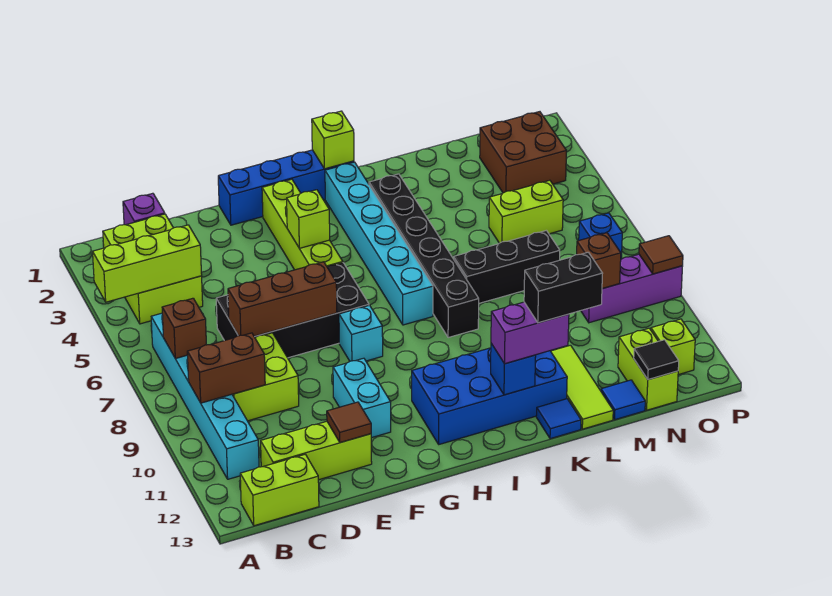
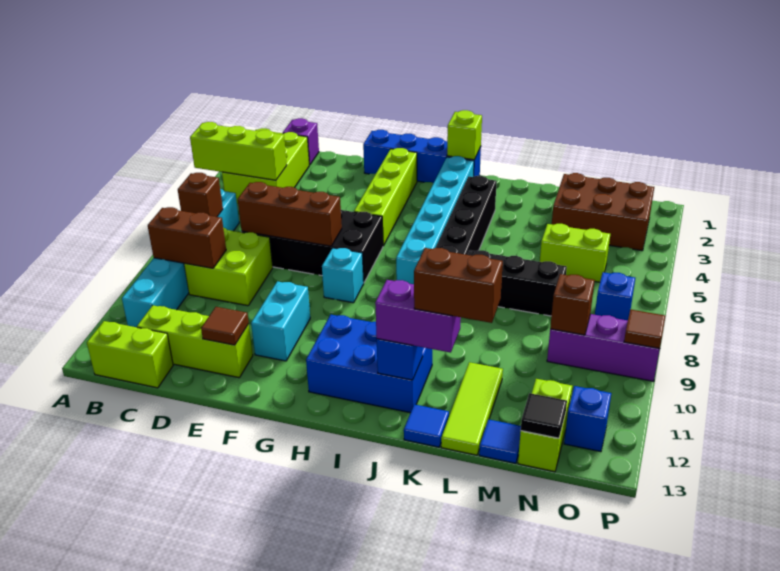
lime 1x1 brick [287,190,330,248] -> none
blue 2x4 brick [412,348,567,444] -> blue 2x3 brick [306,315,432,413]
black 1x2 brick [524,252,603,323] -> brown 1x2 brick [414,248,503,323]
brown 2x2 brick [480,112,566,193] -> brown 2x3 brick [552,173,654,251]
lime 1x1 brick [651,319,695,375] -> blue 1x1 brick [564,386,611,452]

